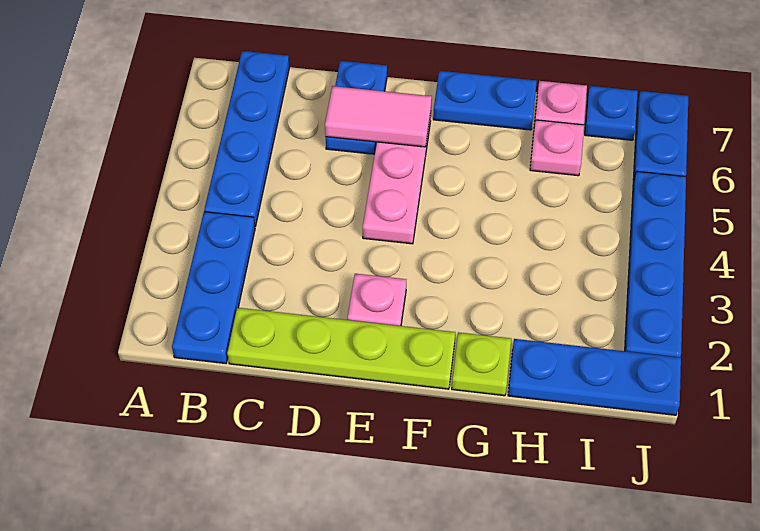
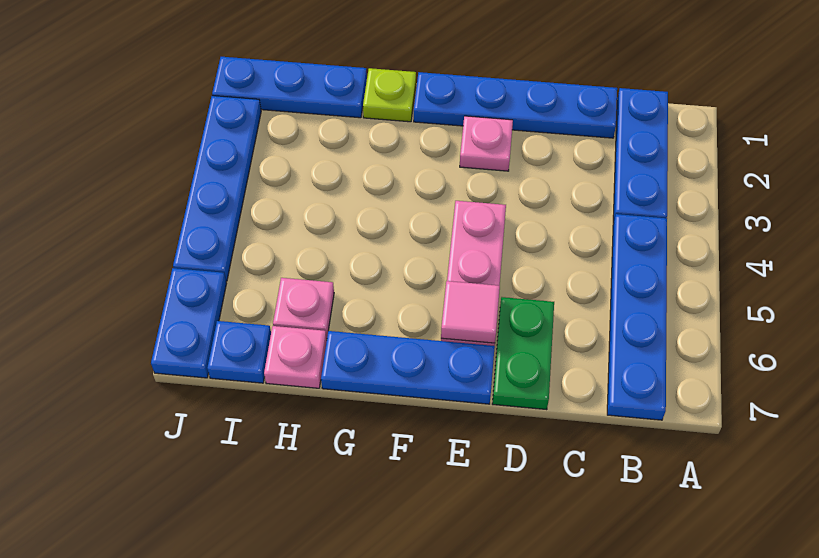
lime 1x4 plate [227,308,455,389] -> blue 1x4 plate [414,72,617,138]
blue 1x2 plate [326,61,387,154] -> green 1x2 plate [492,297,554,410]
pink 1x2 tile [325,86,432,147] -> pink 1x1 tile [441,281,500,343]
blue 1x2 plate [433,71,537,130] -> blue 1x3 plate [321,331,495,404]

